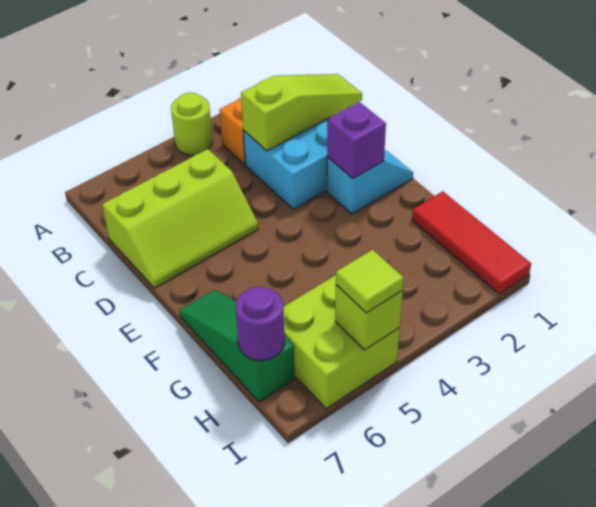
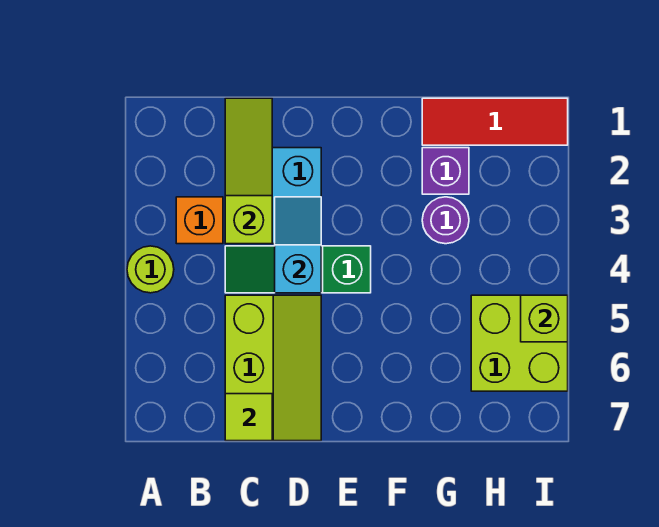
cyan 1x2 slope [327,151,413,214] -> cyan 1x2 slope moved to [275,197,321,293]
purple 1x1 brick [327,102,386,178] -> purple 1x1 brick moved to [422,148,469,194]
green 1x3 slope [179,290,295,402] -> green 1x3 slope moved to [225,246,371,293]
purple 1x1 round brick [235,287,285,361] -> purple 1x1 round brick moved to [422,197,469,244]
lime 1x1 tile [336,250,404,313] -> lime 1x1 tile moved to [225,394,272,441]

